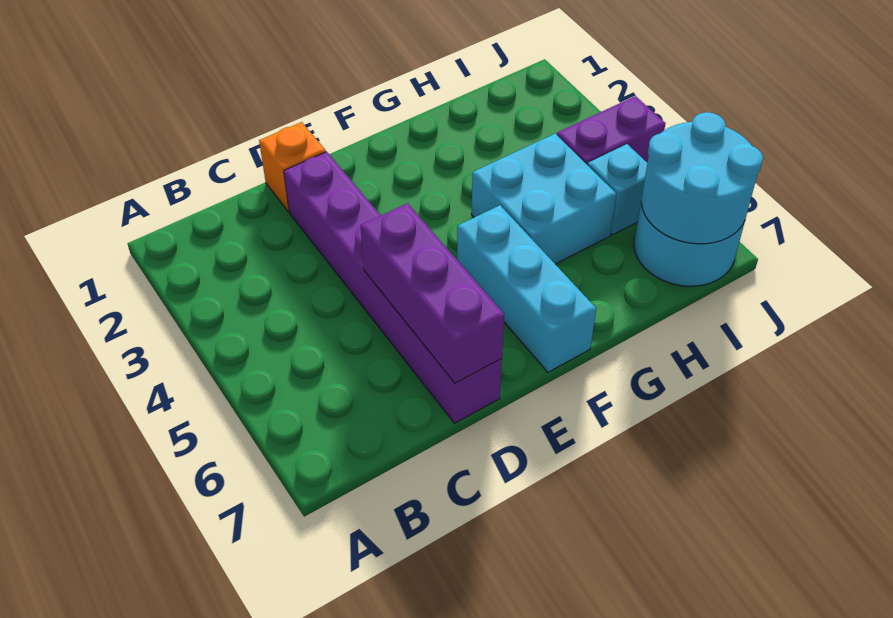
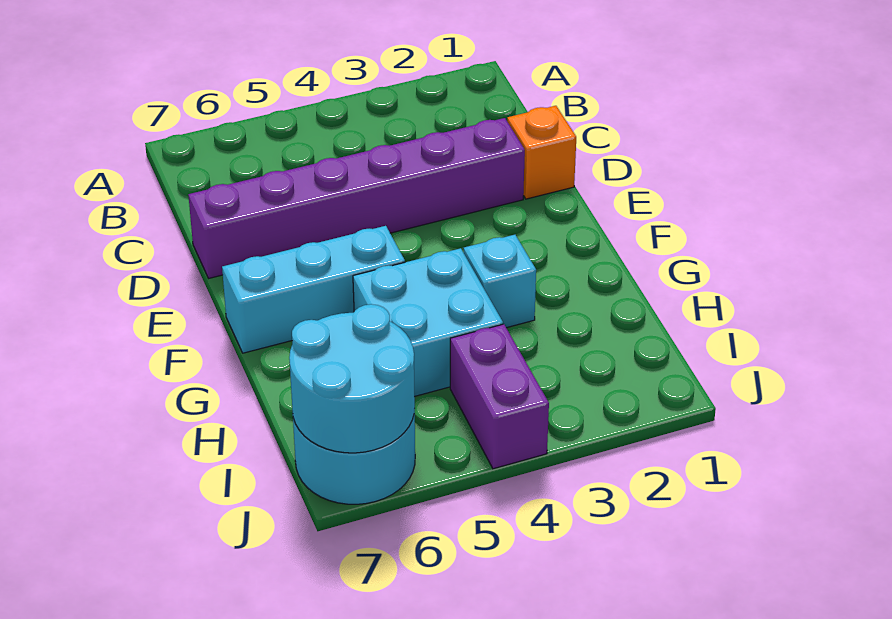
purple 1x3 brick [360,203,504,383] -> none
cyan 1x1 brick [588,144,647,235] -> cyan 1x1 brick moved to [464,235,536,328]

